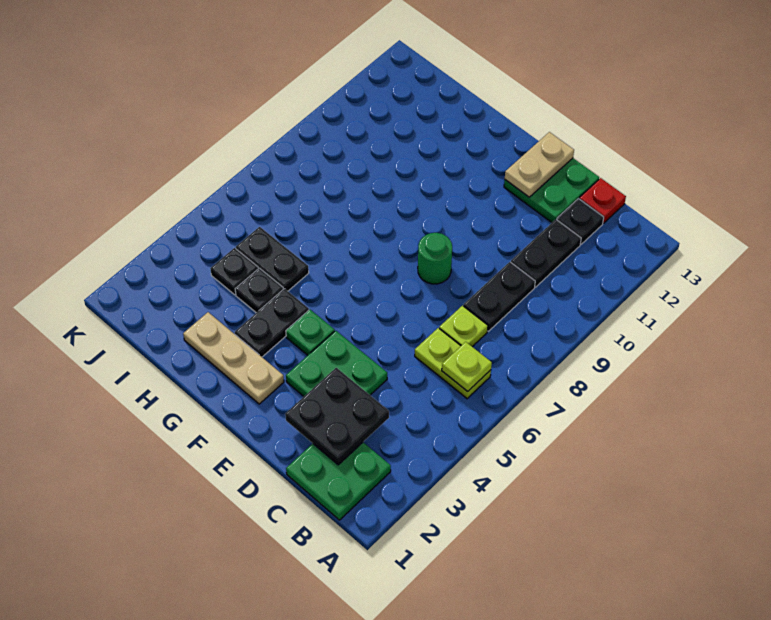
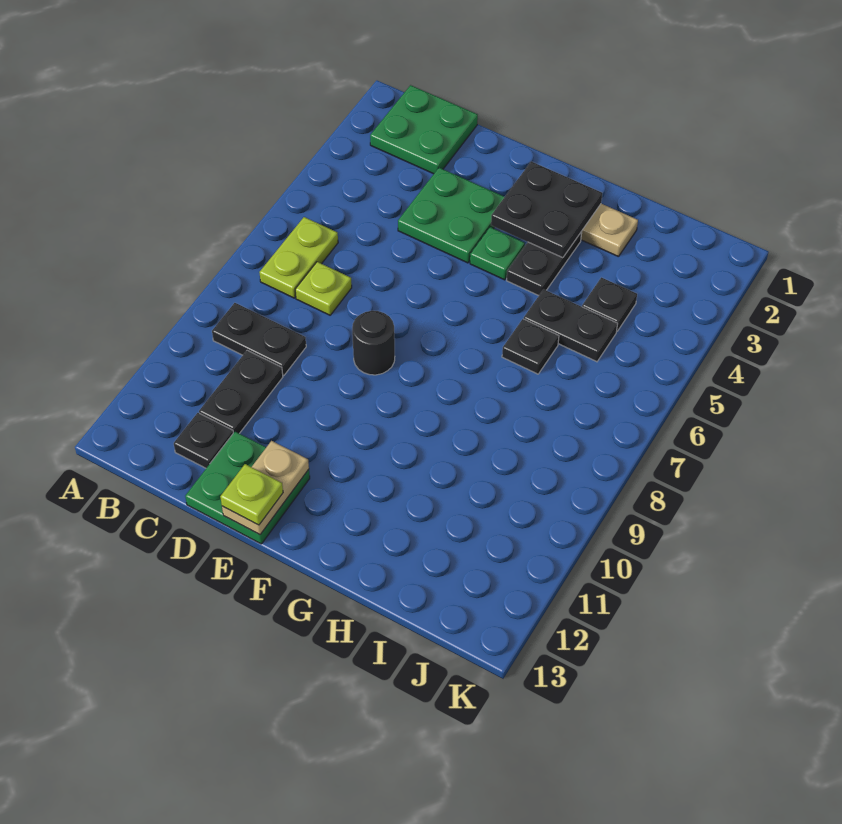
lime 1x2 plate [415,328,491,399] -> lime 1x2 plate turned to [259,217,338,298]
lime 1x1 plate [442,342,492,391] -> lime 1x1 plate moved to [220,464,283,525]
black 2x2 plate [285,368,389,465] -> black 2x2 plate moved to [491,162,602,258]
black 1x2 plate [463,262,535,331] -> black 1x2 plate turned to [212,303,306,375]
red 1x1 plate [579,178,626,223] -> none
green 1x1 round brick [418,233,452,284] -> black 1x1 round brick [352,311,395,375]
black 1x1 plate [235,268,283,313] -> black 1x1 plate moved to [502,319,559,374]

